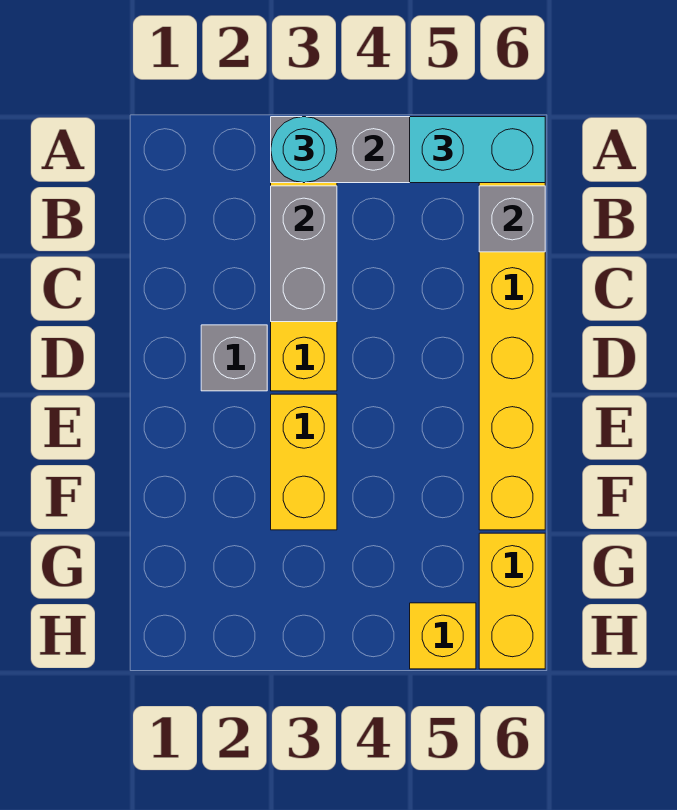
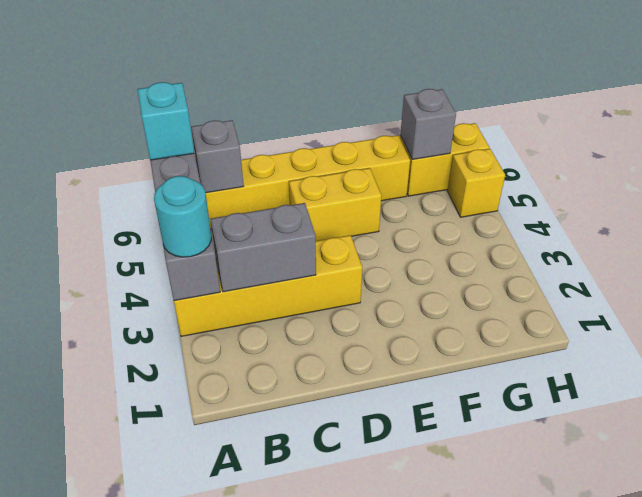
cyan 1x2 brick [410,117,545,183] -> cyan 1x1 brick [138,82,194,160]
grey 1x1 brick [201,325,267,391] -> grey 1x1 brick moved to [400,89,456,159]
yellow 1x2 brick [271,394,337,530] -> yellow 1x2 brick moved to [289,168,381,241]

